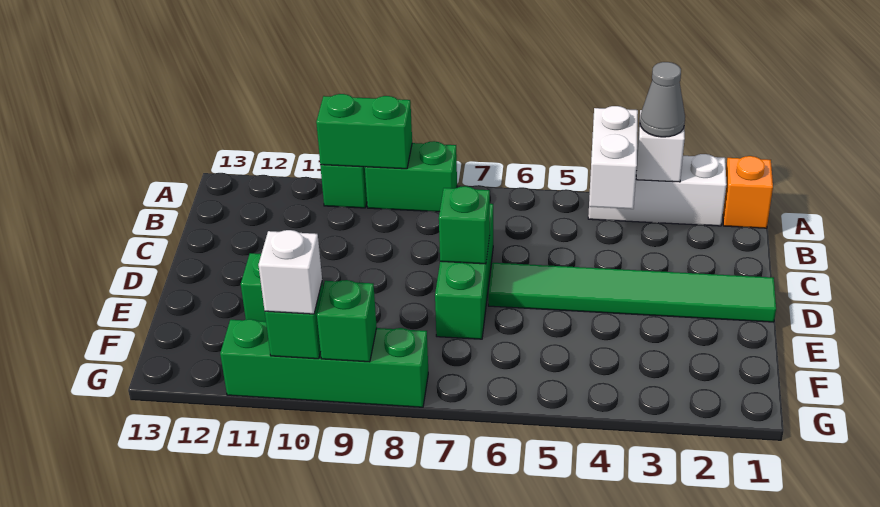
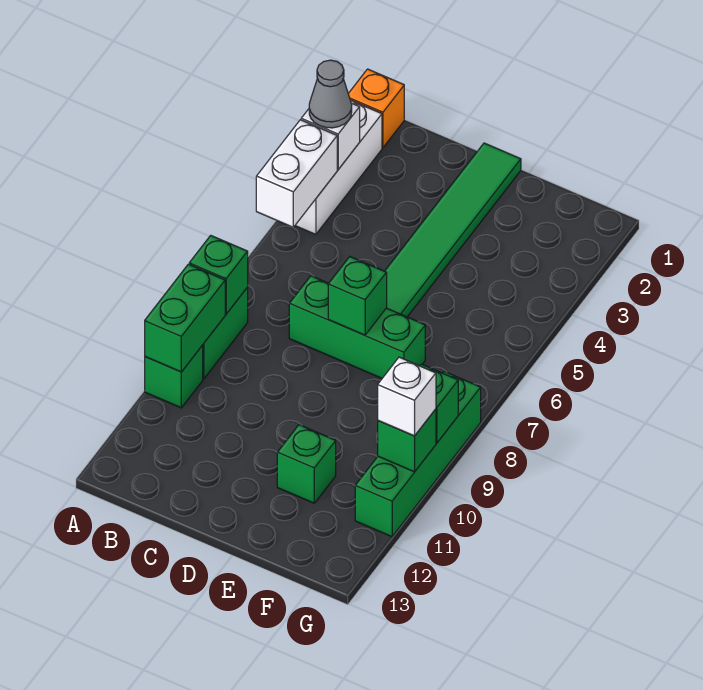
white 1x2 brick [589,106,638,209] -> white 1x2 brick turned to [256,120,337,227]
none -> green 1x1 brick [189,236,248,314]

